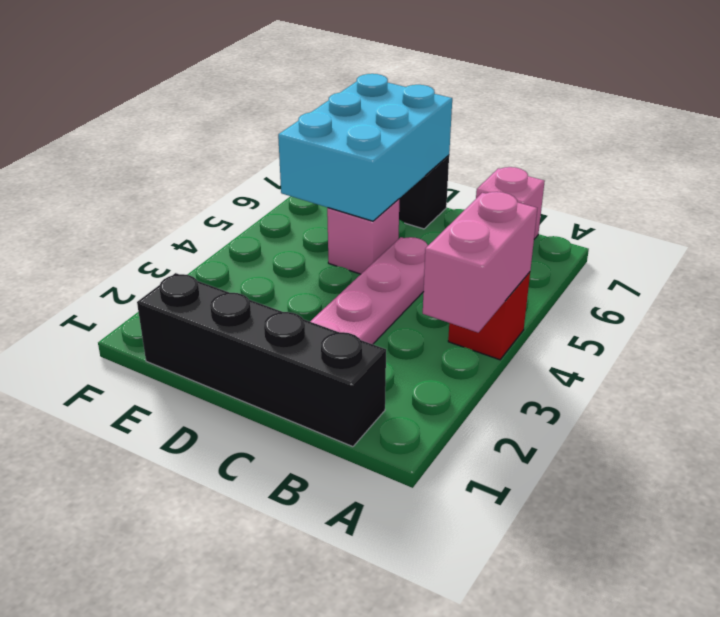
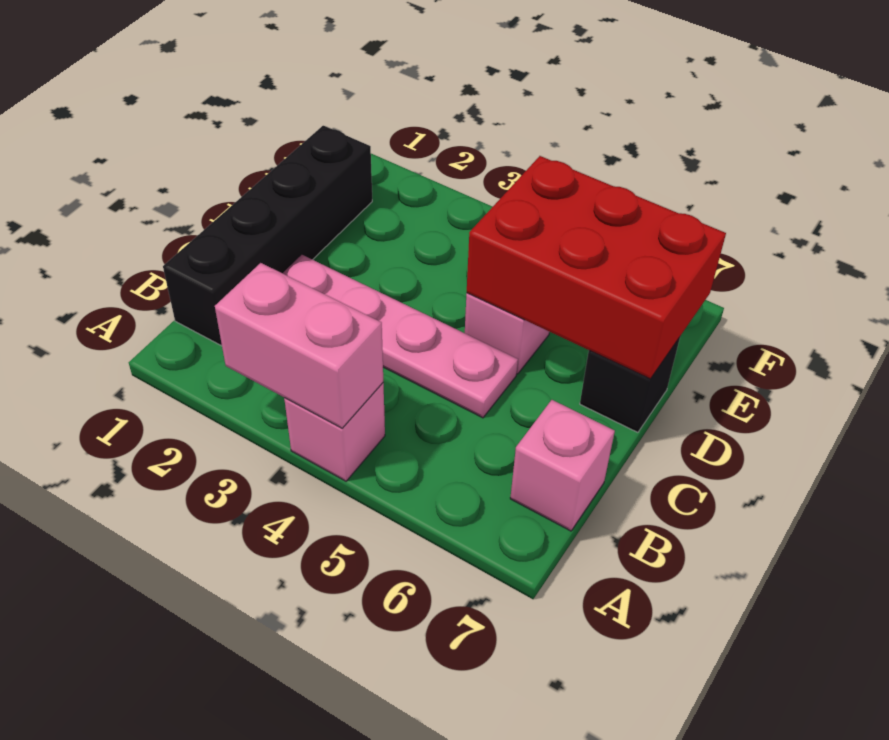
red 1x1 brick [448,272,530,360] -> pink 1x1 brick [284,383,385,481]
cyan 2x3 brick [278,74,452,221] -> red 2x3 brick [467,156,726,379]

